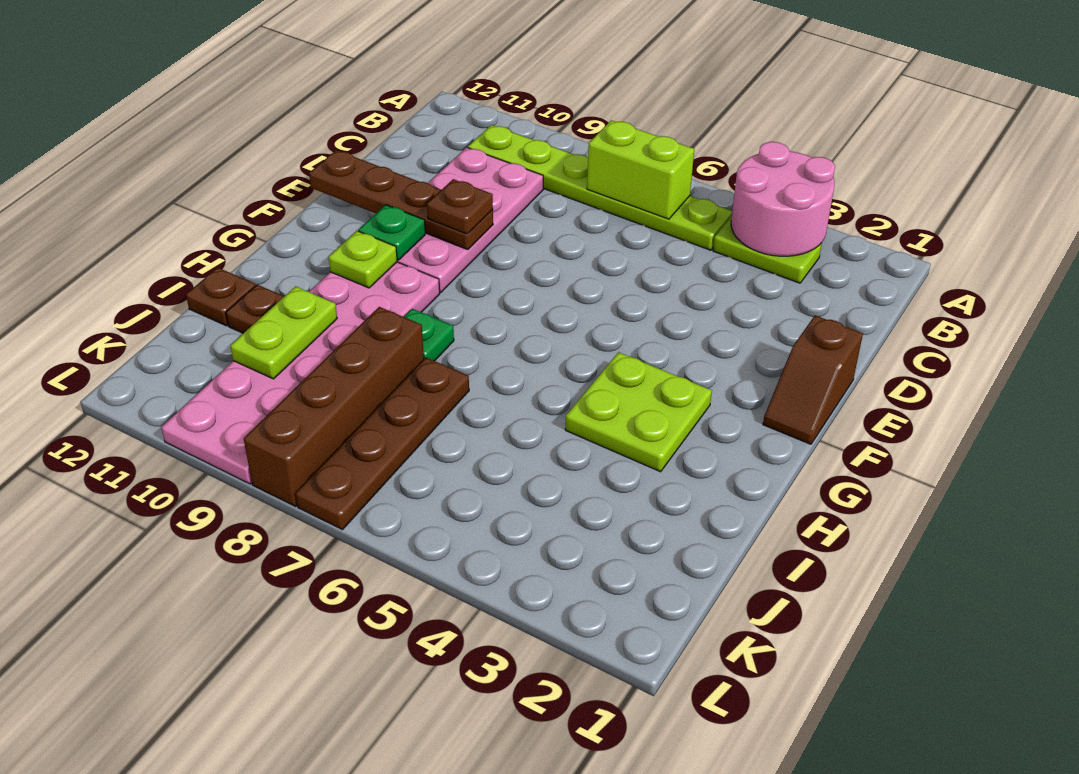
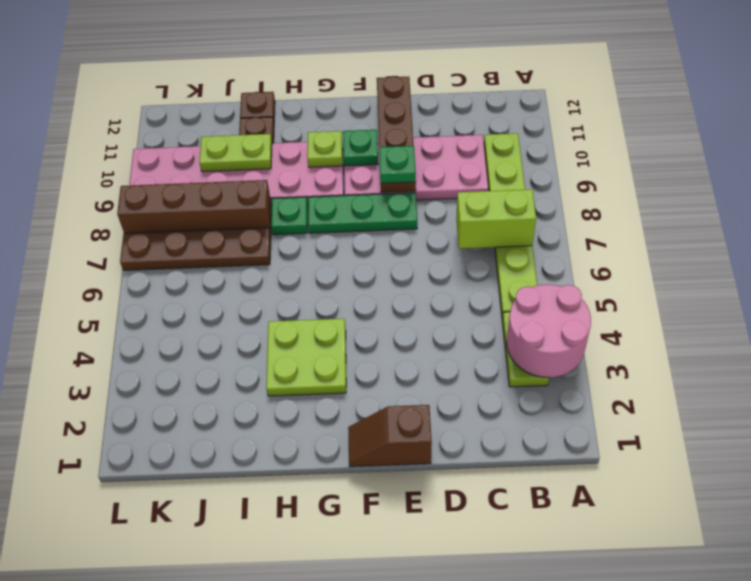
lime 1x2 brick [587,120,694,219] -> lime 1x2 brick turned to [456,189,536,249]
none -> green 1x3 plate [308,193,417,233]
brown 1x1 plate [427,179,493,234] -> green 1x1 plate [379,146,416,183]

